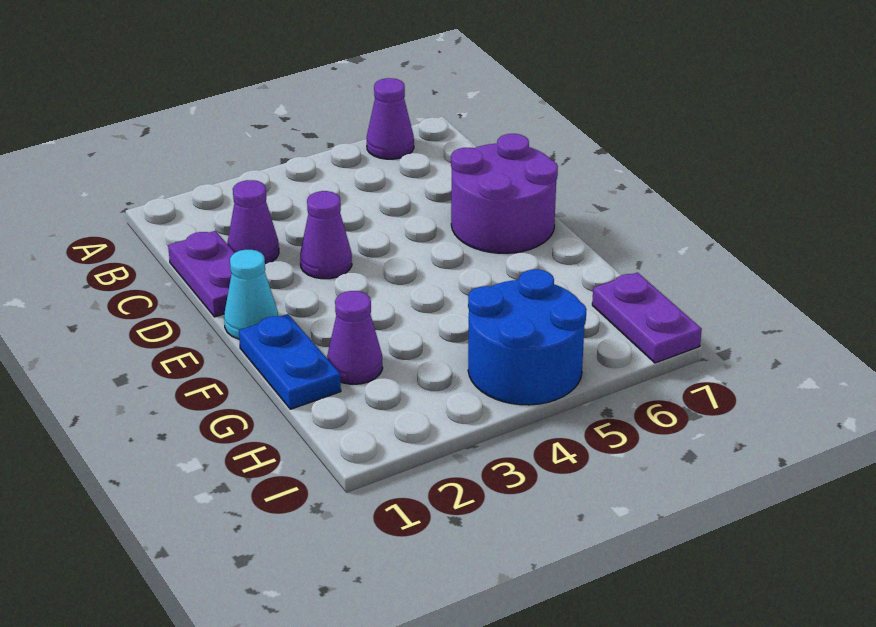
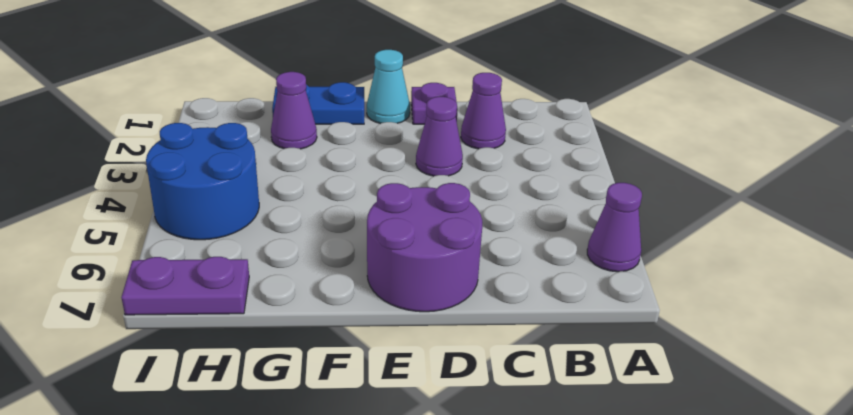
purple 1x2 plate [168,231,235,317] -> purple 1x1 plate [411,83,458,124]

